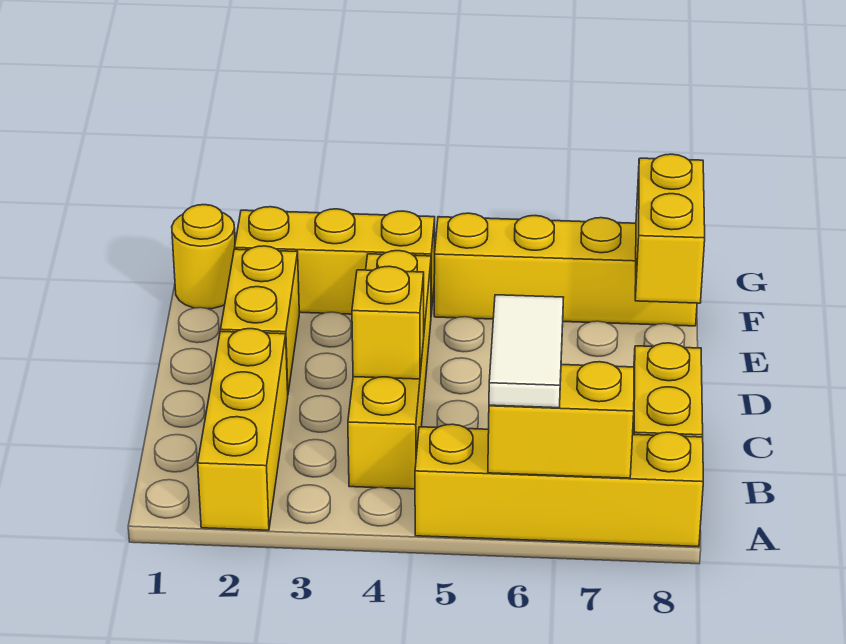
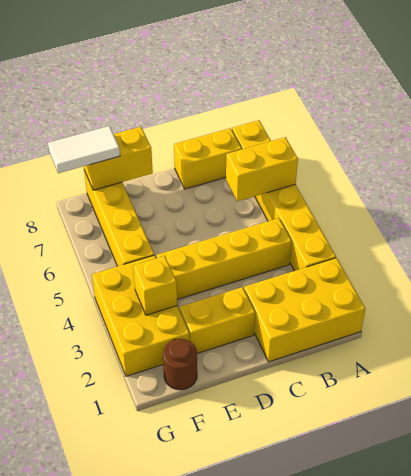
yellow 1x3 brick [198,329,288,530] -> yellow 2x3 brick [244,258,365,362]
yellow 1x4 brick [415,424,703,547] -> yellow 1x6 brick [232,120,336,271]
yellow 1x2 brick [488,362,634,478] -> yellow 1x2 brick turned to [226,137,298,201]
white 1x2 tile [489,295,564,408] -> white 1x2 tile moved to [48,126,120,173]
yellow 1x1 brick [352,266,424,379] -> yellow 1x1 brick moved to [133,256,177,315]
yellow 1x1 round brick [172,205,235,309] -> brown 1x1 round brick [163,339,197,390]
yellow 1x3 brick [235,207,435,314] -> yellow 2x3 brick [92,255,190,376]

